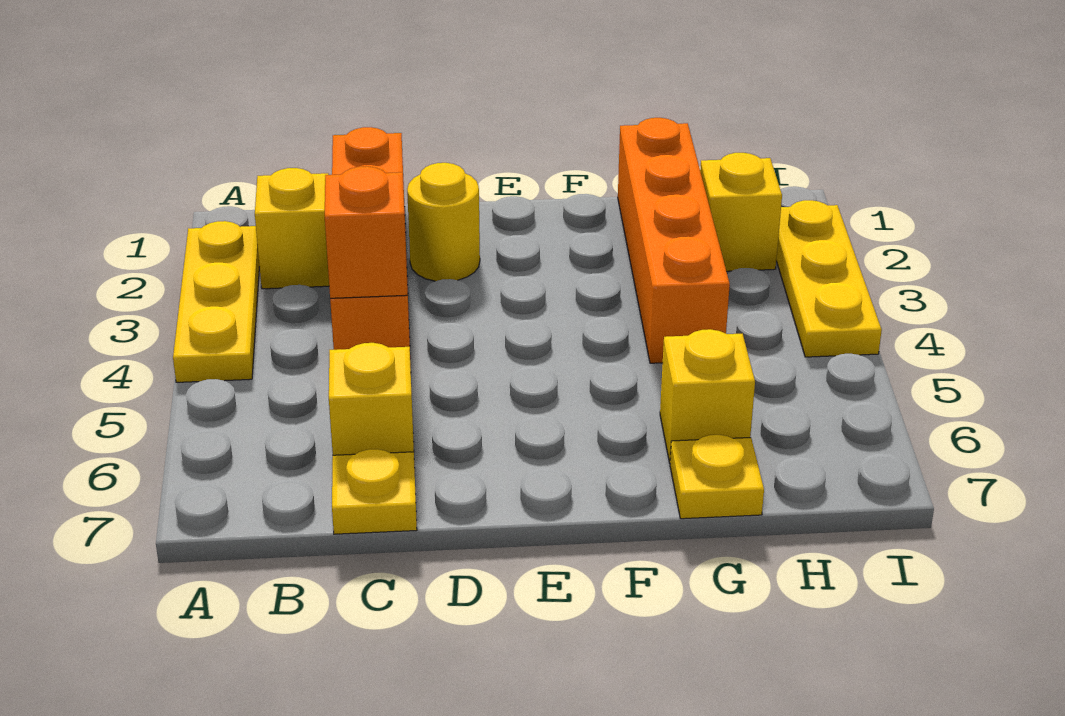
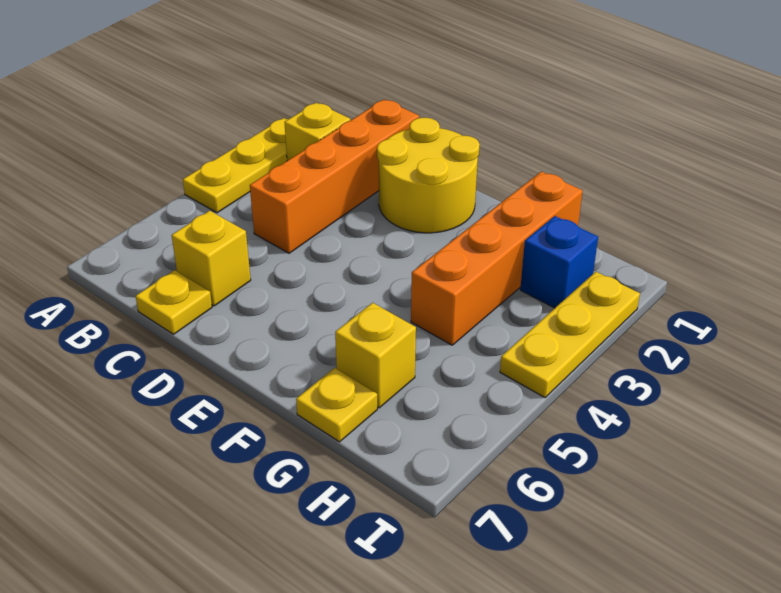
orange 1x1 brick [325,166,408,298] -> none
yellow 1x1 round brick [407,163,480,281] -> yellow 2x2 round brick [377,118,480,233]
yellow 1x1 brick [700,153,782,271] -> blue 1x1 brick [520,216,598,308]

